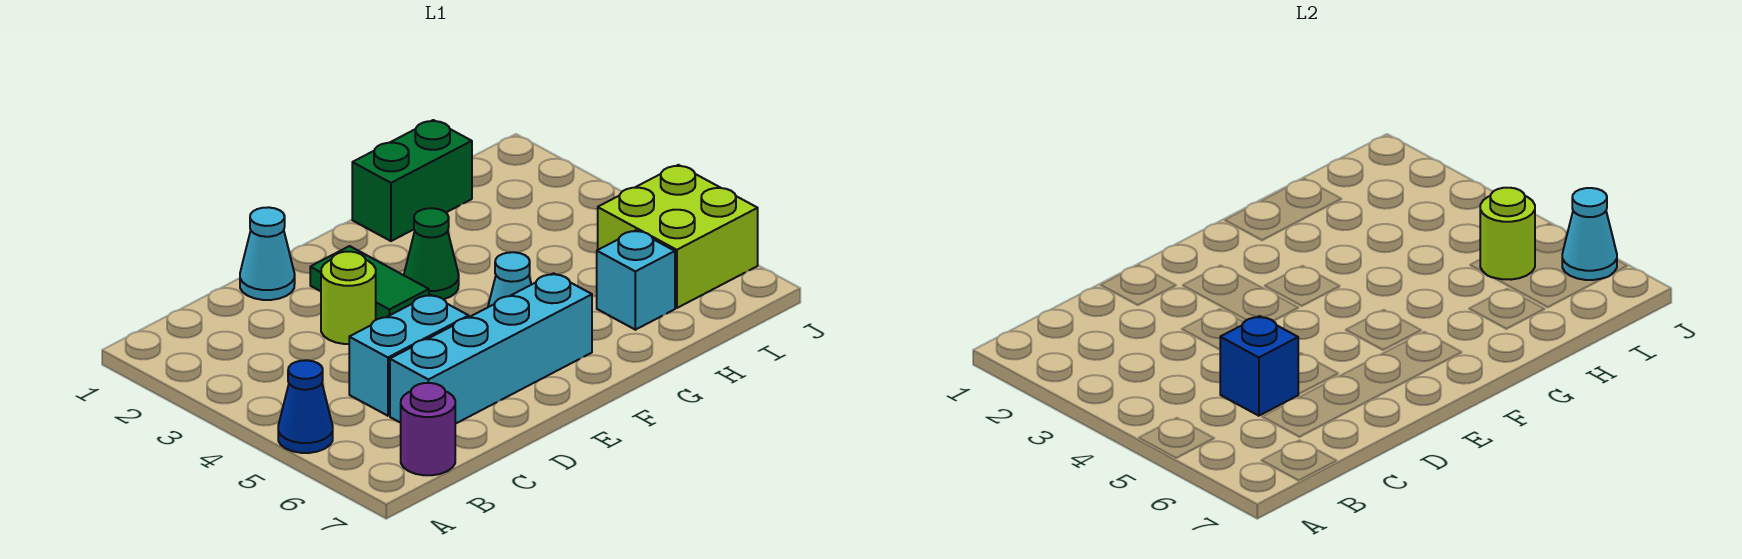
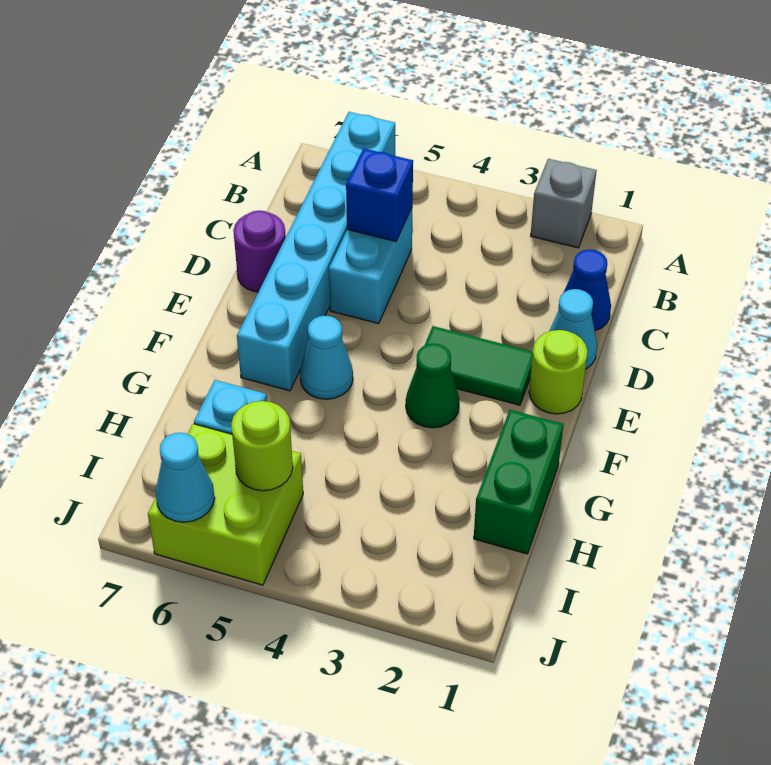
none -> grey 1x1 brick [531,159,597,248]
blue 1x1 cone [278,360,333,453] -> blue 1x1 cone moved to [563,249,611,331]
purple 1x1 round brick [401,383,455,475] -> purple 1x1 round brick moved to [233,210,286,292]
cyan 1x4 brick [390,273,592,424] -> cyan 1x6 brick [237,112,395,391]
lime 1x1 round brick [321,252,376,344] -> lime 1x1 round brick moved to [529,330,588,414]

